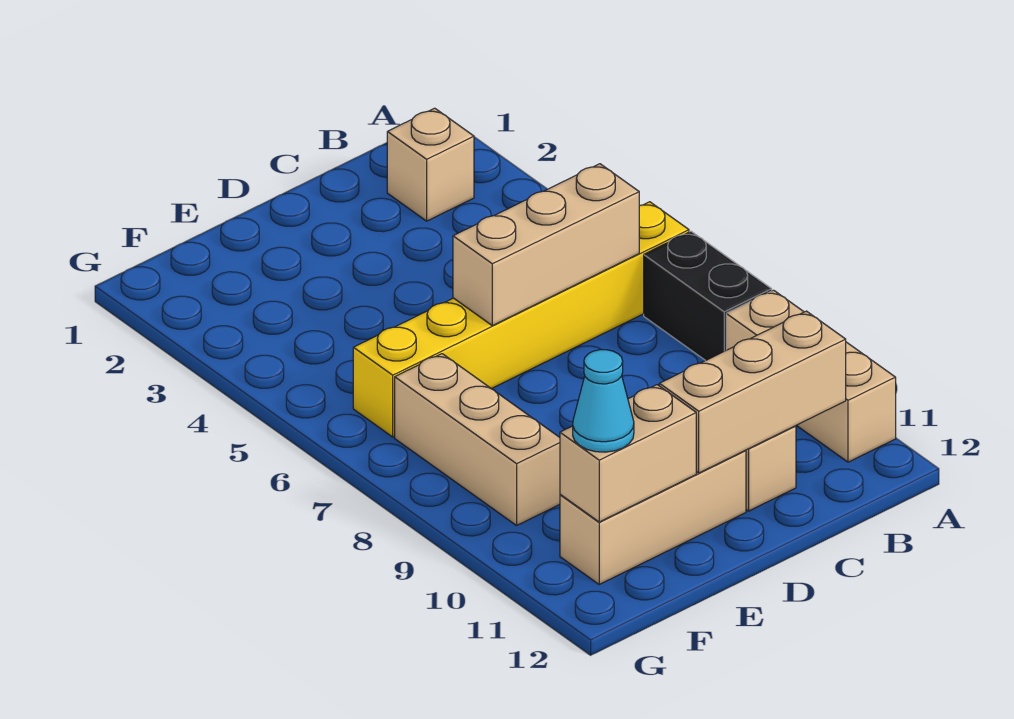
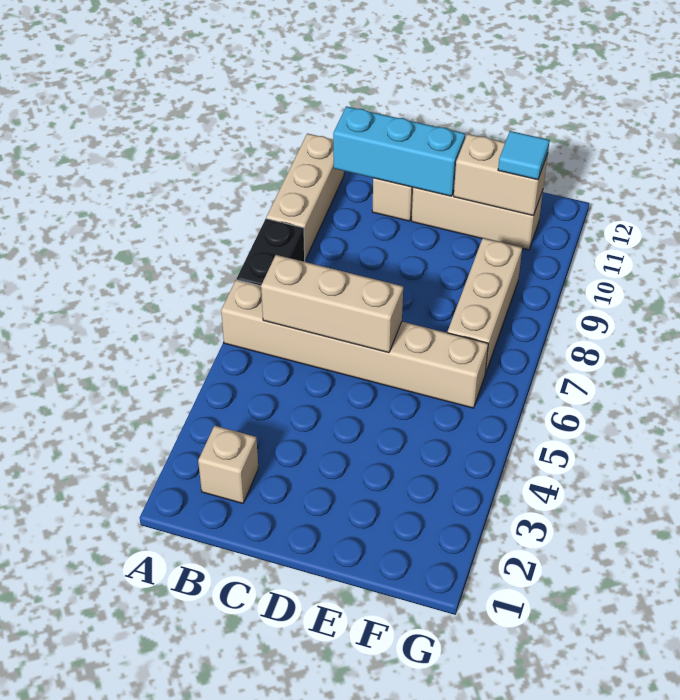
yellow 1x6 brick [353,202,689,437] -> tan 1x6 brick [221,280,488,408]
tan 1x3 brick [659,311,846,473] -> cyan 1x3 brick [333,106,465,196]
cyan 1x1 cone [573,350,634,452] -> cyan 1x1 tile [498,131,550,180]

